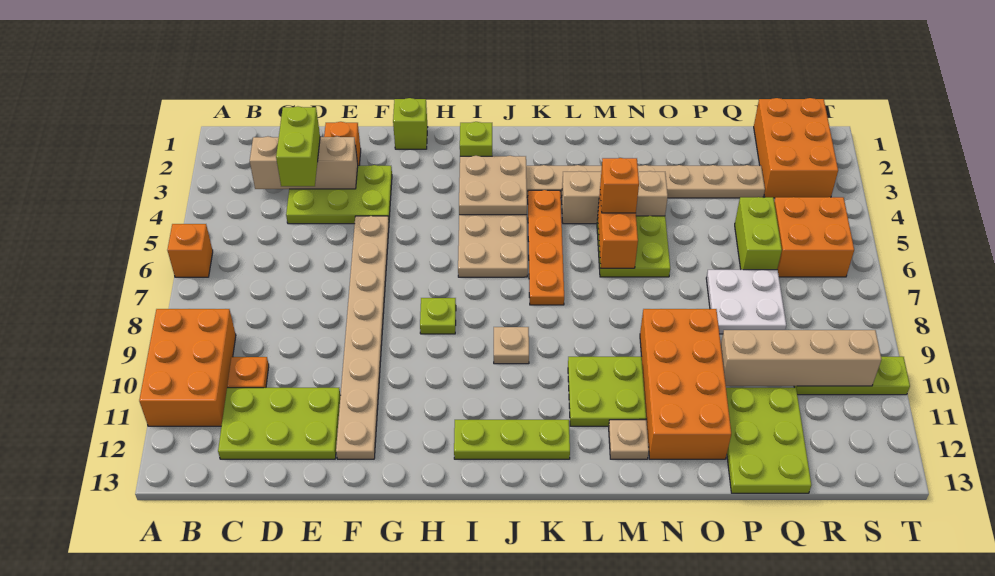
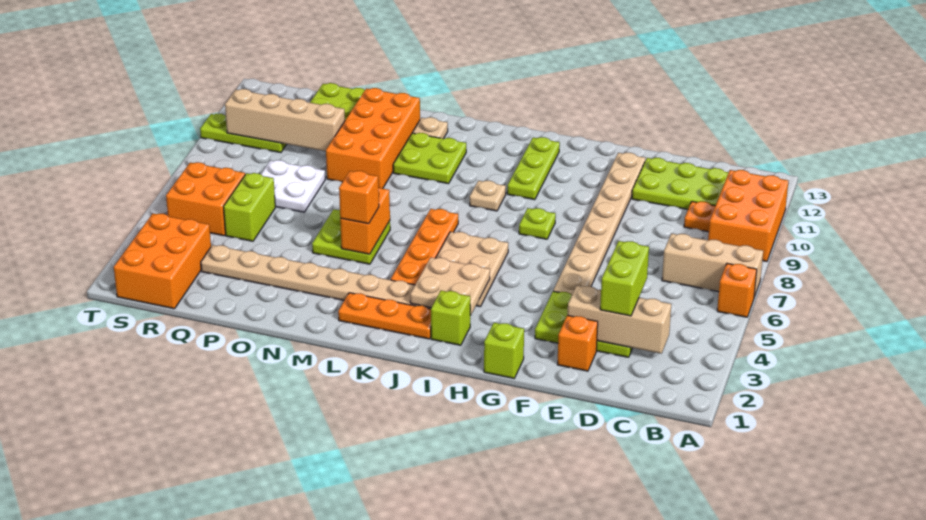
lime 1x3 plate [454,420,570,459] -> lime 1x3 plate turned to [507,137,560,200]
none -> orange 1x3 plate [338,293,431,339]
tan 1x3 brick [562,171,668,224] -> tan 1x3 brick moved to [662,233,763,297]

